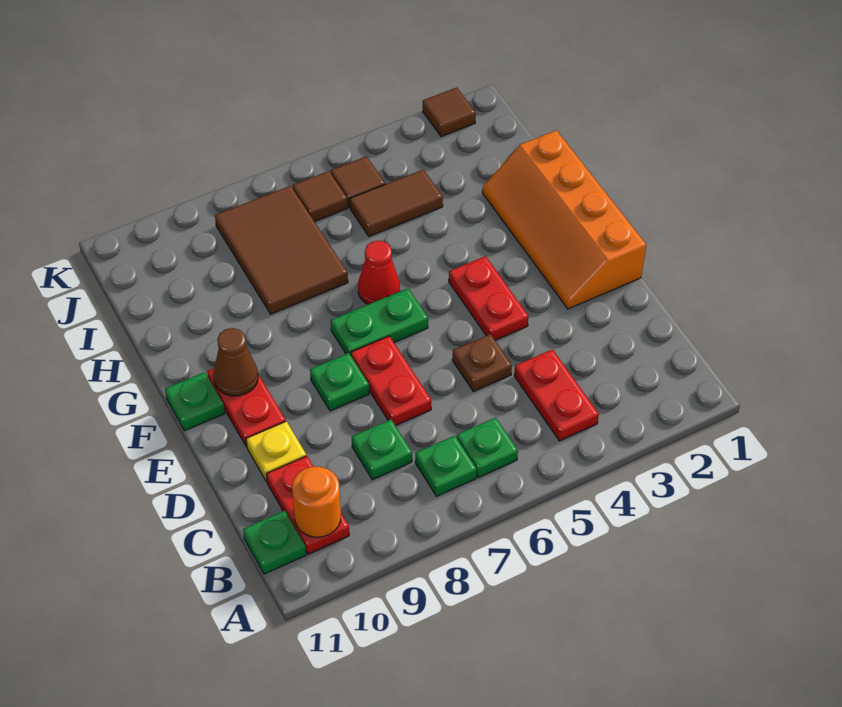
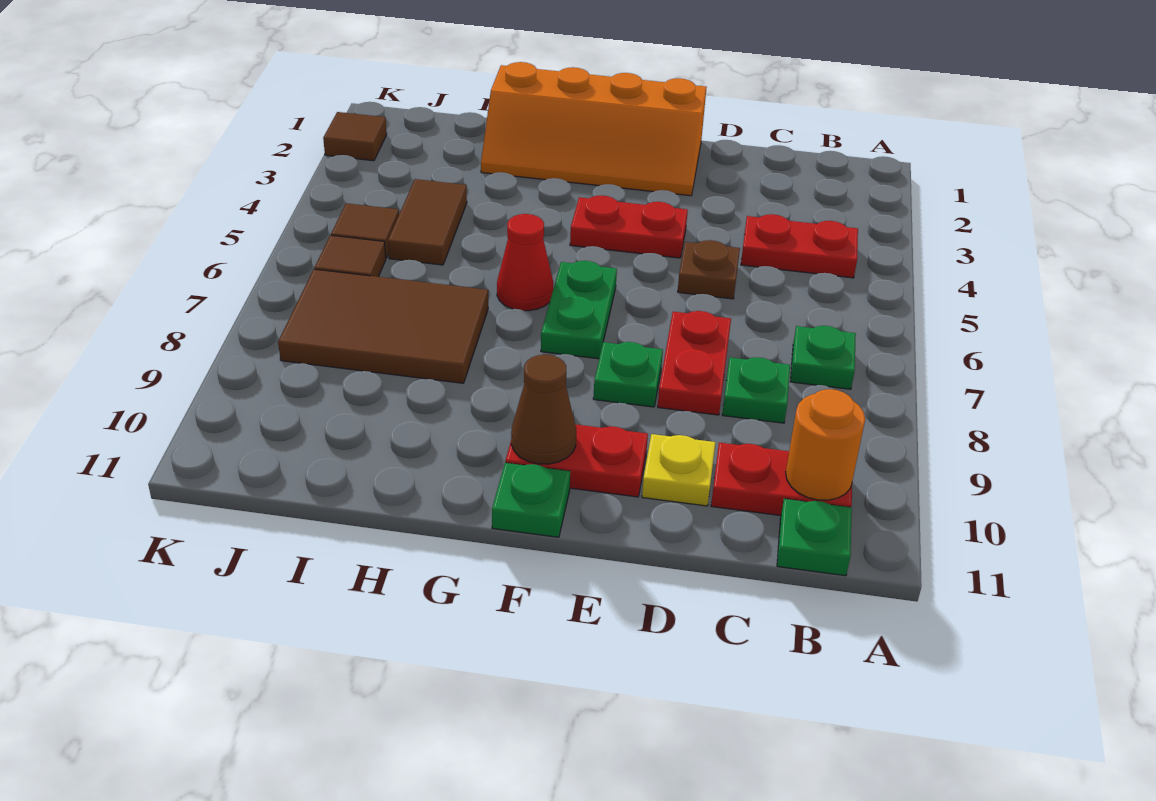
green 1x1 plate [457,417,518,478] -> none
red 1x2 plate [351,336,431,426] -> red 1x2 plate turned to [658,311,731,415]

